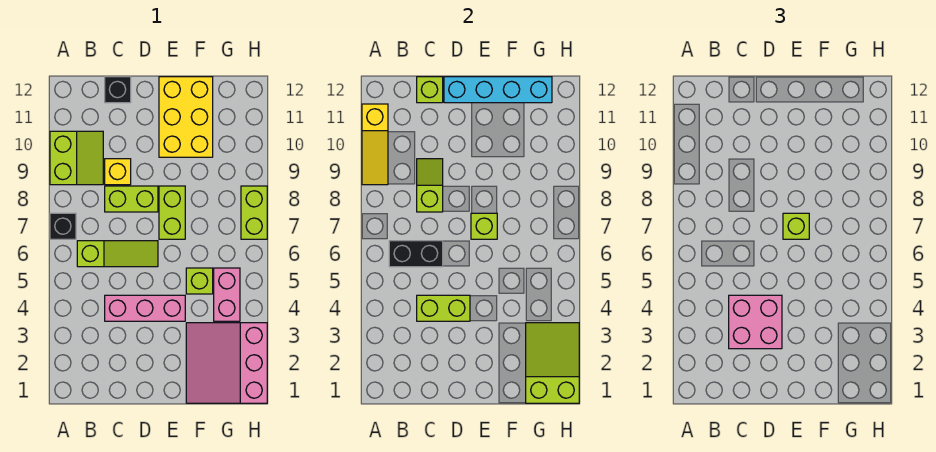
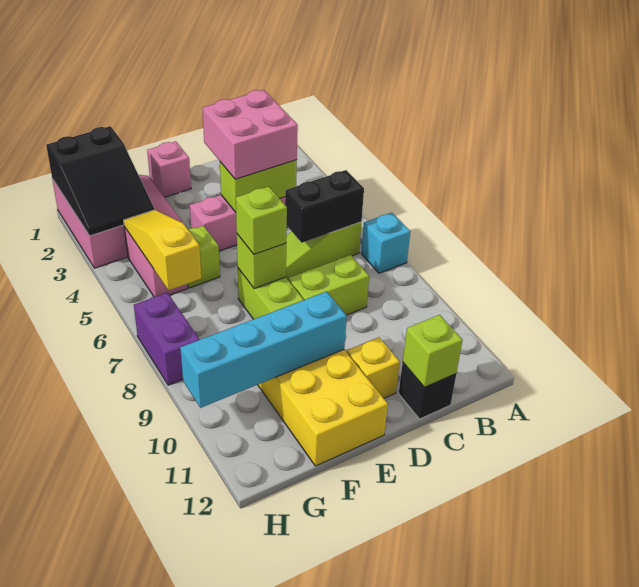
black 1x1 brick [50,213,76,239] -> cyan 1x1 brick [361,213,410,273]
lime 2x2 slope [50,131,103,185] -> none
yellow 1x3 slope [362,104,388,185] -> yellow 1x3 slope moved to [124,210,201,290]
lime 1x2 slope [417,159,443,212] -> none
yellow 1x1 brick [105,159,131,185] -> yellow 1x1 brick moved to [347,337,400,398]
cyan 1x4 brick [444,77,552,103] -> cyan 1x4 brick moved to [180,292,347,408]
none -> pink 1x1 brick [147,141,191,197]
lime 2x3 slope [526,323,579,403] -> black 2x3 slope [46,126,155,236]
lime 1x2 brick [241,186,267,239] -> purple 1x2 brick [134,293,200,385]

